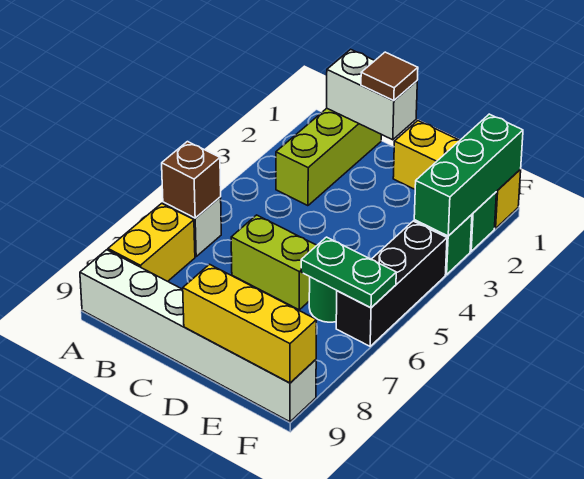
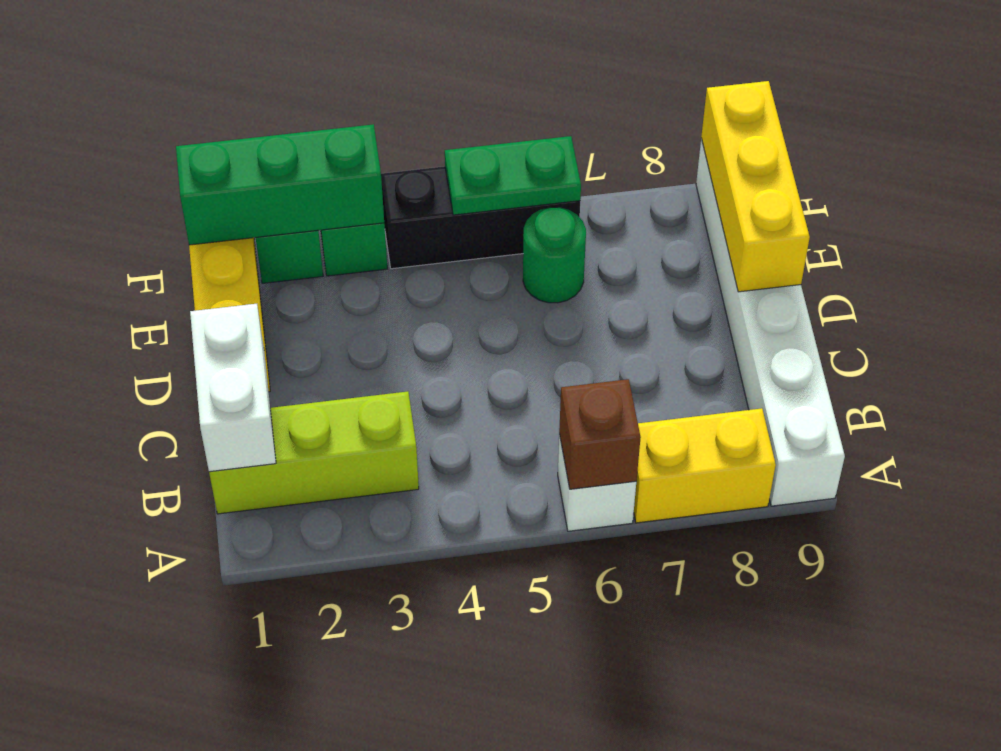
brown 1x1 tile [361,52,418,101] -> none
lime 1x2 brick [231,215,317,310] -> none
green 1x2 plate [301,237,396,308] -> green 1x2 plate turned to [445,136,581,215]

